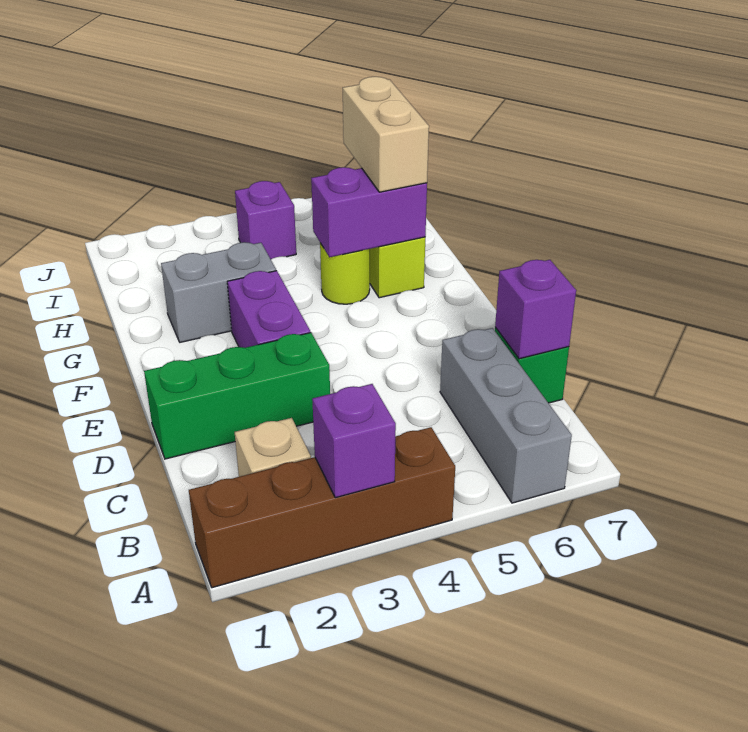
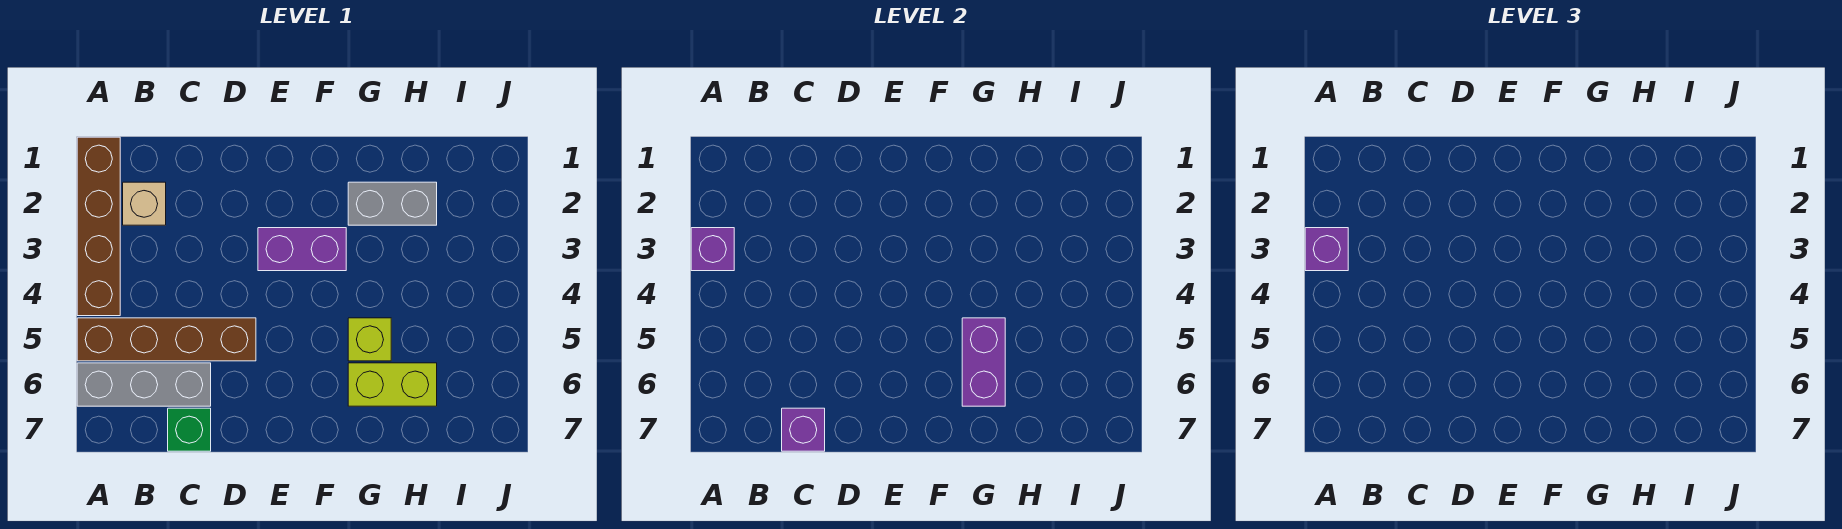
none -> brown 1x4 brick [77,318,256,361]
green 1x3 brick [144,333,330,459] -> none
grey 1x2 brick [161,242,276,342] -> grey 1x2 brick turned to [348,182,437,225]
lime 1x1 round brick [320,243,370,304] -> lime 1x1 brick [348,318,391,361]
tan 1x2 brick [343,77,429,192] -> none
purple 1x1 brick [235,181,296,259] -> purple 1x1 brick moved to [1305,228,1348,271]

